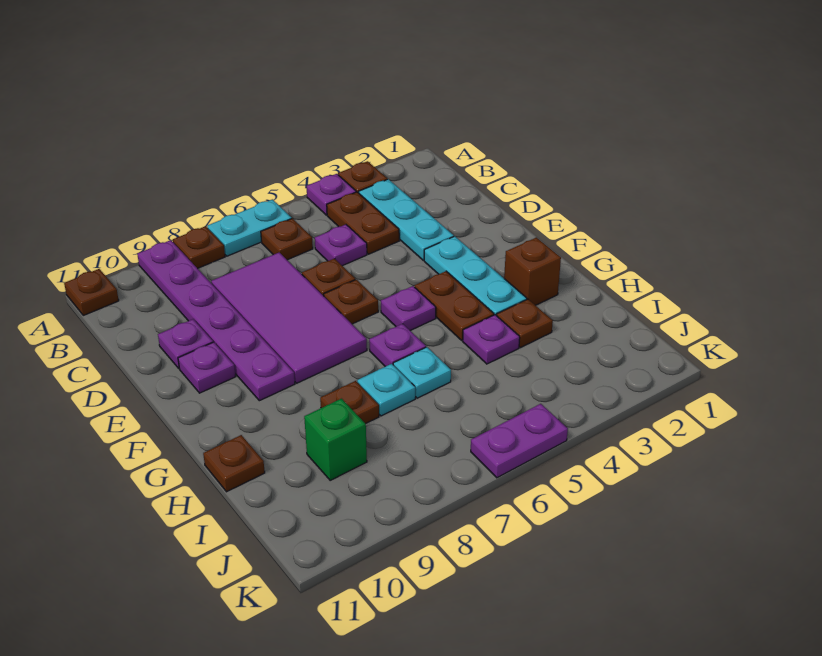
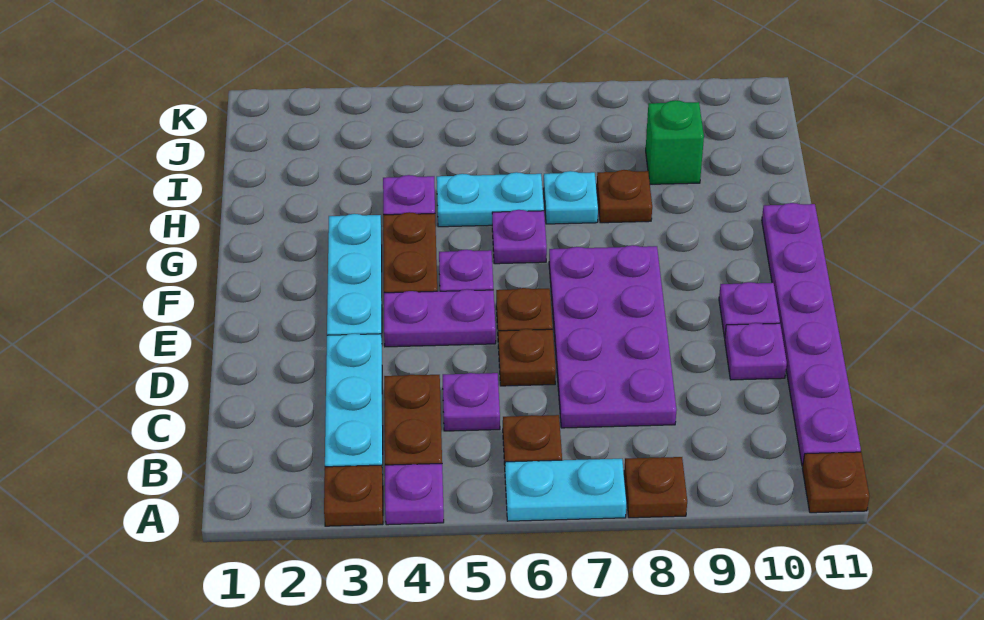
purple 1x6 plate [137,240,295,401] -> purple 1x6 plate moved to [762,203,861,466]
purple 2x4 tile [211,252,367,383] -> purple 2x4 plate [549,245,677,428]
brown 1x1 brick [504,238,561,305] -> none
brown 1x1 plate [497,299,553,347] -> none
cyan 1x1 plate [393,347,451,398] -> cyan 1x2 plate [437,172,544,227]
brown 1x1 plate [203,435,265,492] -> none
purple 1x2 plate [471,404,568,478] -> purple 1x2 plate moved to [384,289,496,347]

